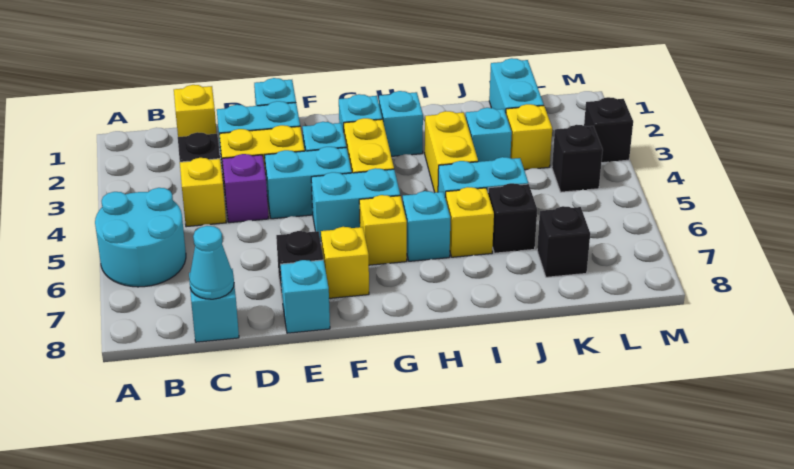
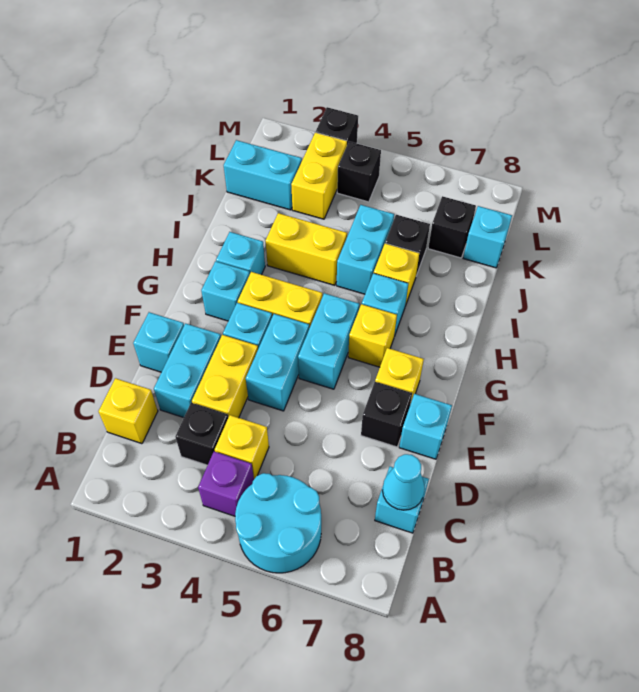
purple 1x1 brick [222,154,268,223] -> purple 1x1 brick moved to [198,452,254,516]
cyan 1x1 brick [466,108,512,162] -> cyan 1x1 brick moved to [463,206,512,268]
yellow 1x1 brick [506,104,552,170] -> yellow 1x2 brick [291,132,347,219]

